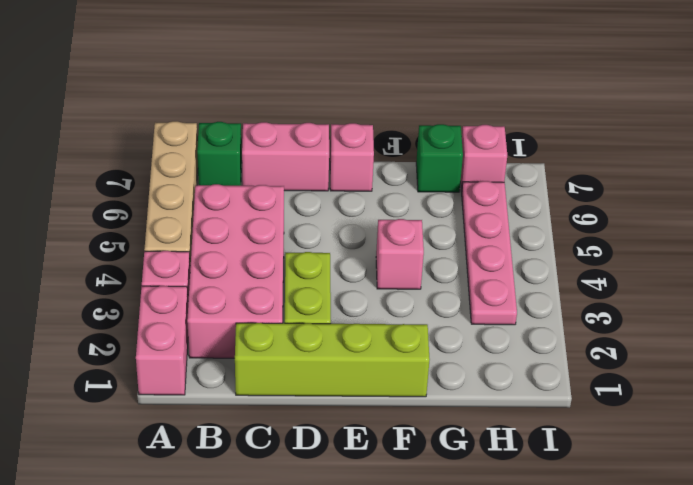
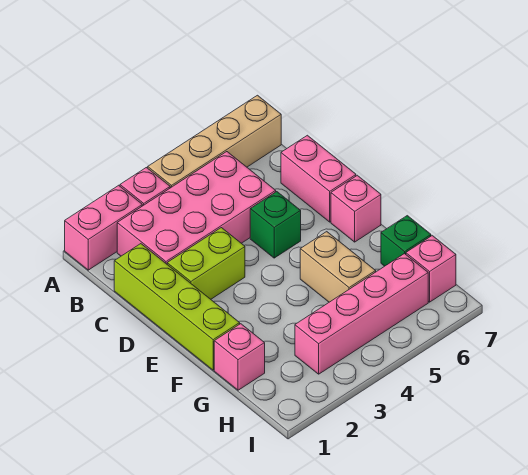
green 1x1 brick [197,122,242,186] -> green 1x1 brick moved to [250,192,301,258]
pink 1x1 brick [376,219,424,289] -> pink 1x1 brick moved to [214,324,265,390]
none -> tan 1x2 brick [300,232,376,302]
pink 1x4 plate [462,181,517,325] -> pink 1x4 brick [295,253,428,374]

